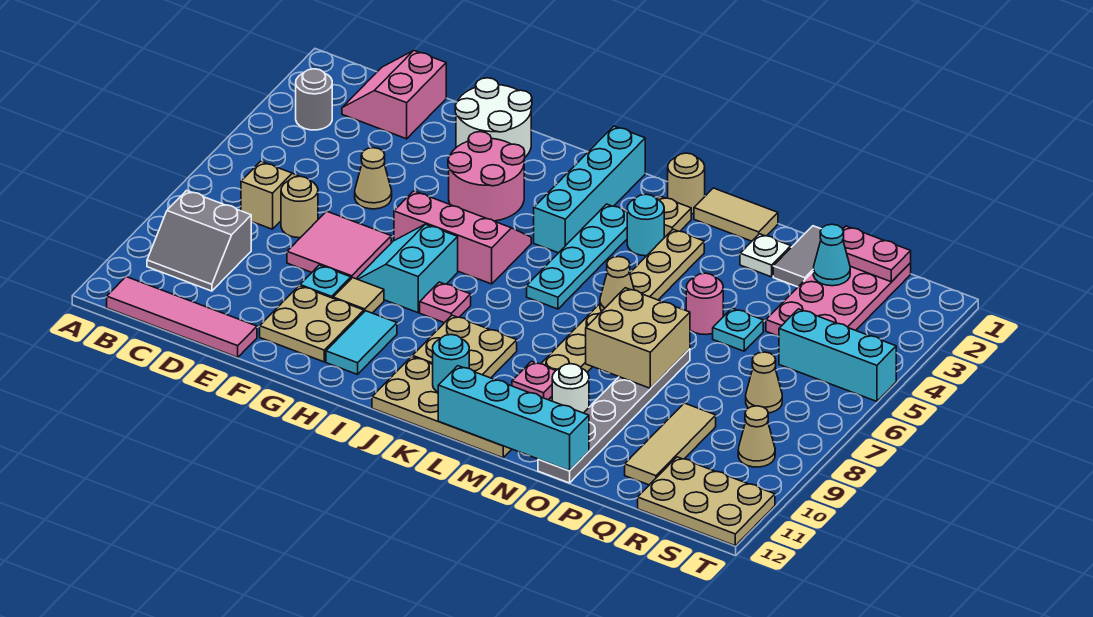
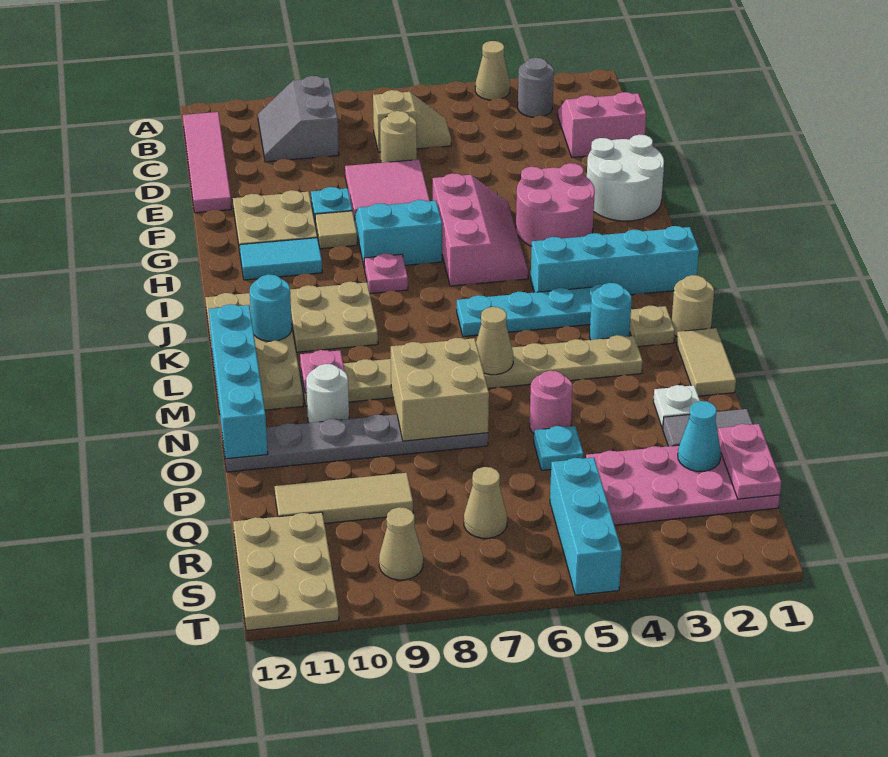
tan 1x1 cone [355,148,392,209] -> tan 1x1 cone moved to [475,41,510,100]

